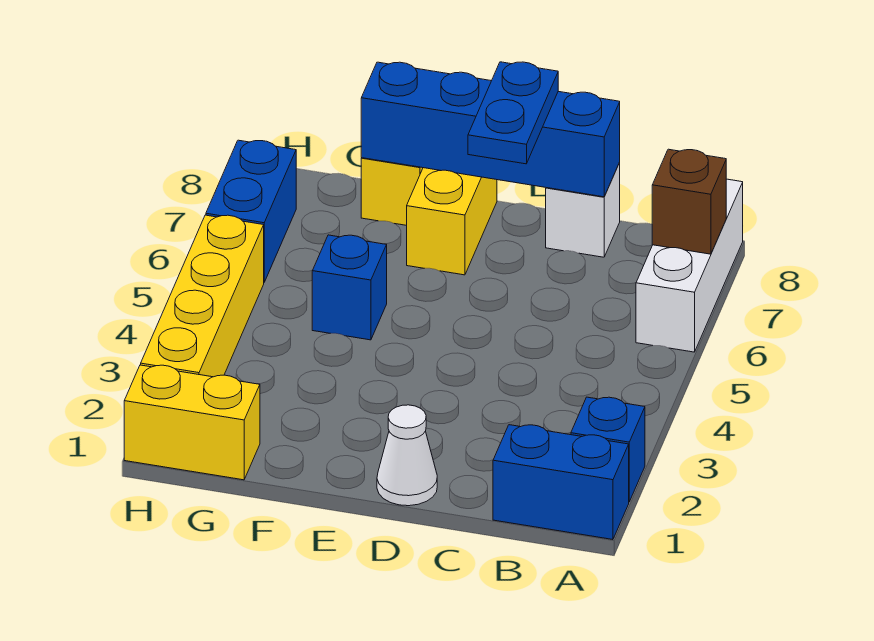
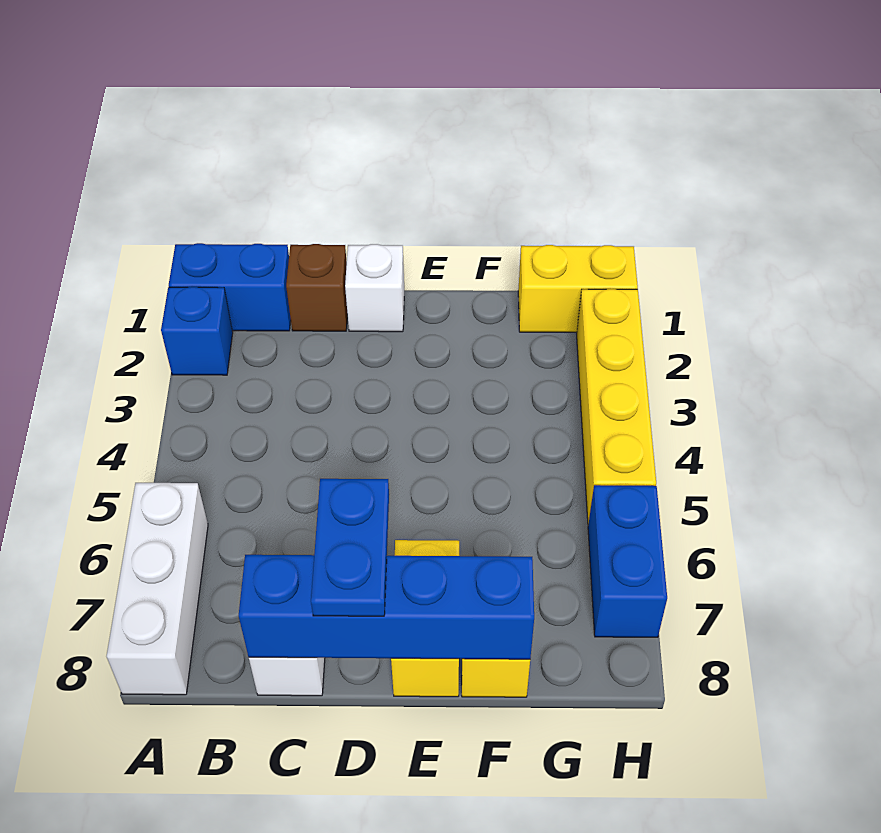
brown 1x1 brick [652,149,726,254] -> brown 1x1 brick moved to [286,244,347,331]
white 1x1 cone [377,405,437,506] -> white 1x1 brick [345,244,404,332]
blue 1x1 brick [312,235,387,340] -> none

